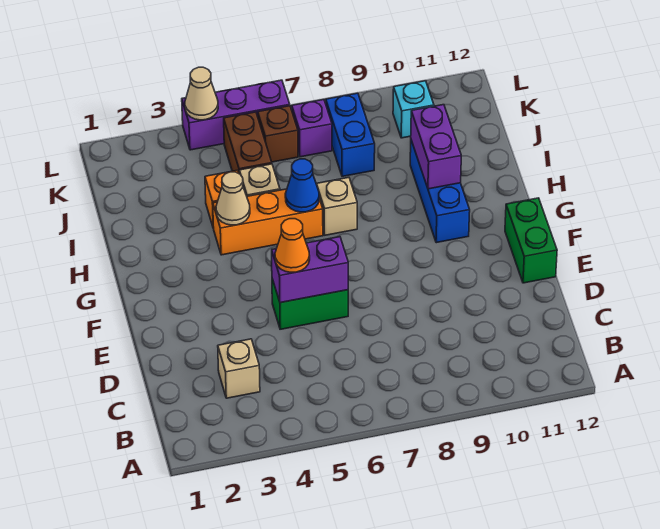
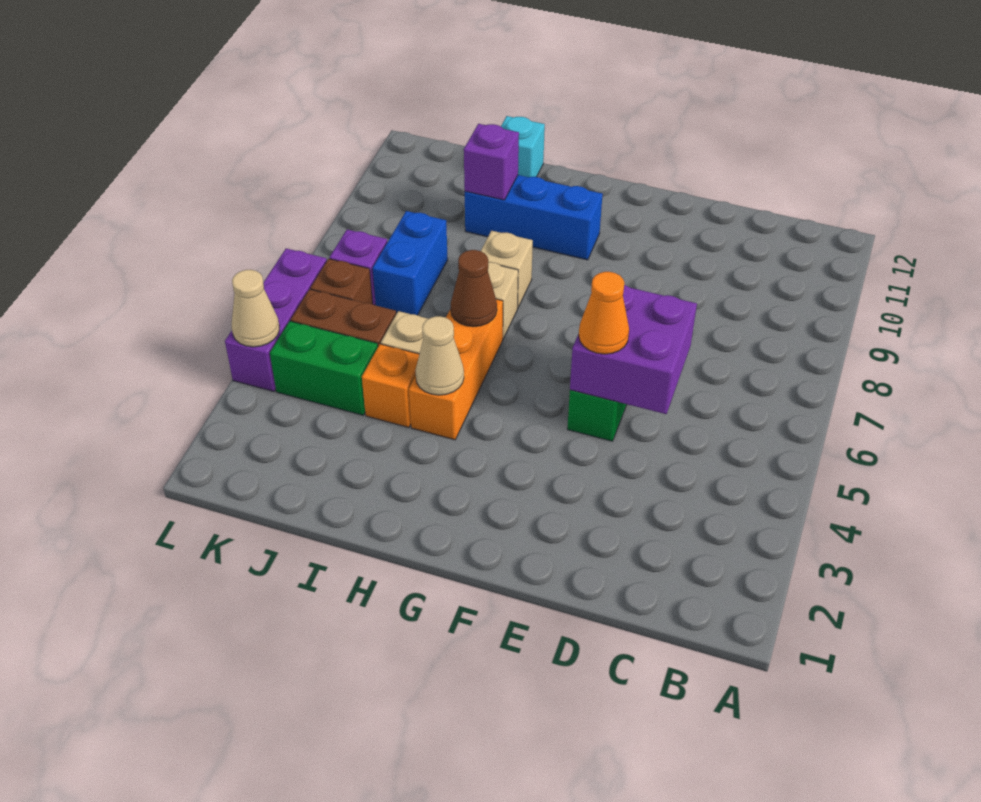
tan 1x1 brick [218,339,260,398] -> tan 1x1 brick moved to [481,231,533,308]
purple 1x2 brick [272,237,348,303] -> purple 2x2 brick [570,285,697,414]
green 1x2 brick [505,198,557,283] -> green 1x2 brick moved to [270,321,378,415]
blue 1x1 cone [285,159,319,212] -> brown 1x1 cone [451,250,497,327]
purple 1x2 brick [411,105,461,189] -> purple 1x1 brick [464,124,519,200]
blue 1x2 brick [326,93,375,176] -> blue 1x2 brick turned to [373,211,448,315]
cyan 1x1 brick [393,81,434,138] -> cyan 1x1 brick moved to [501,116,545,177]

